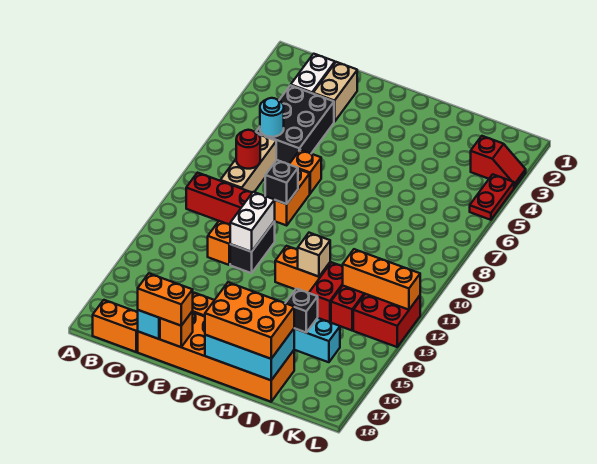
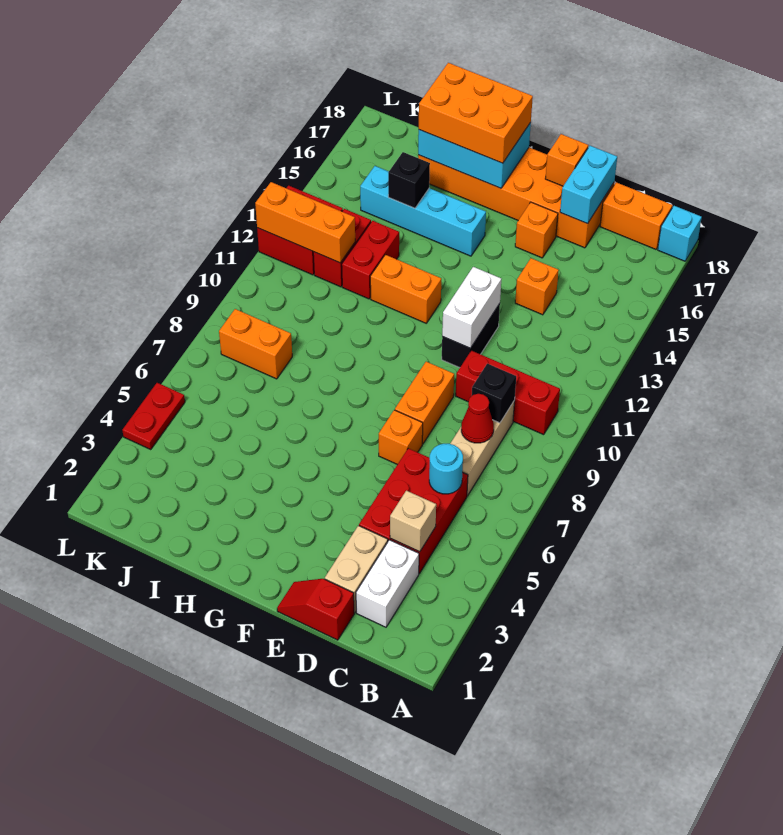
none -> cyan 1x1 brick [658,206,702,261]
black 2x3 brick [256,85,334,164] -> red 2x3 brick [359,448,468,573]
red 1x1 round brick [236,130,260,169] -> red 1x1 cone [461,394,494,443]
orange 1x1 brick [208,221,230,265] -> orange 1x1 brick moved to [515,258,559,315]
orange 1x2 brick [138,274,193,326] -> orange 1x2 brick moved to [219,309,292,379]
black 1x1 brick [265,160,298,204] -> black 1x1 brick moved to [472,364,516,423]
tan 1x1 brick [298,233,330,277] -> tan 1x1 brick moved to [390,491,436,552]
red 1x2 slope [471,136,526,188] -> red 1x2 slope moved to [277,579,354,640]

